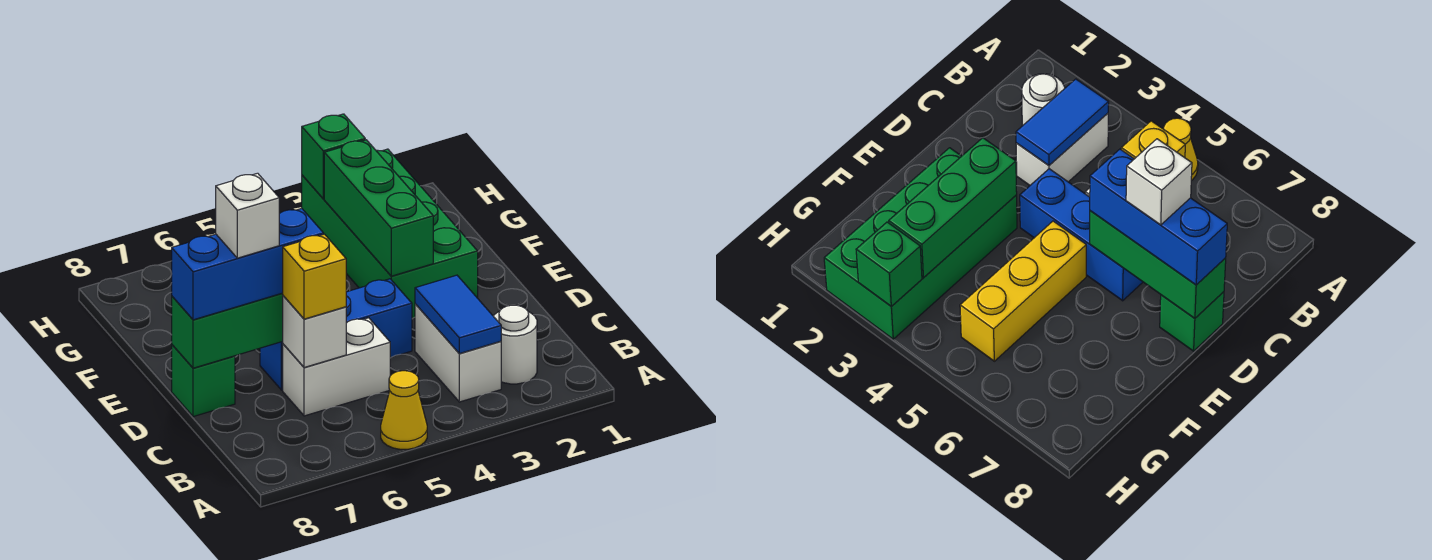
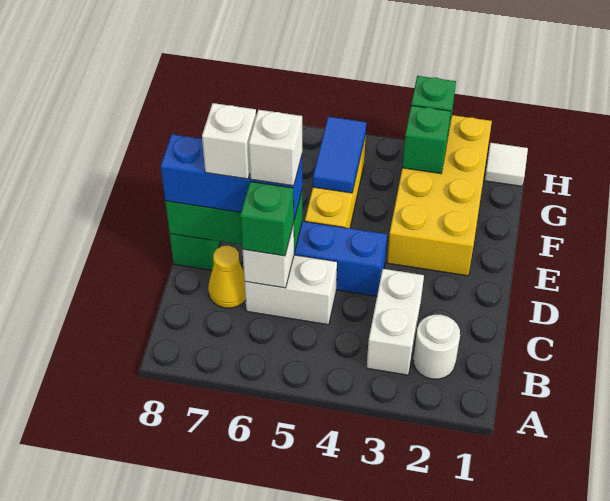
yellow 1x1 cone [381,371,427,449] -> yellow 1x1 cone moved to [208,246,246,308]
blue 1x2 tile [415,275,501,354] -> blue 1x2 tile moved to [313,117,366,193]
yellow 1x1 brick [283,234,346,319] -> green 1x1 brick [240,181,294,256]
none -> white 1x1 brick [249,110,302,186]
green 2x4 brick [302,149,478,318] -> yellow 2x4 brick [387,115,492,276]
green 1x3 brick [324,140,433,276] -> green 1x1 brick [402,106,451,174]
none -> white 1x1 tile [484,143,528,186]

